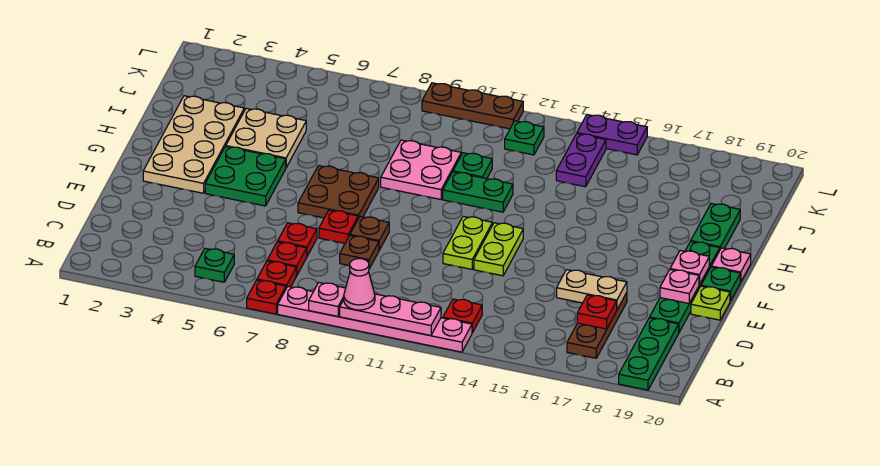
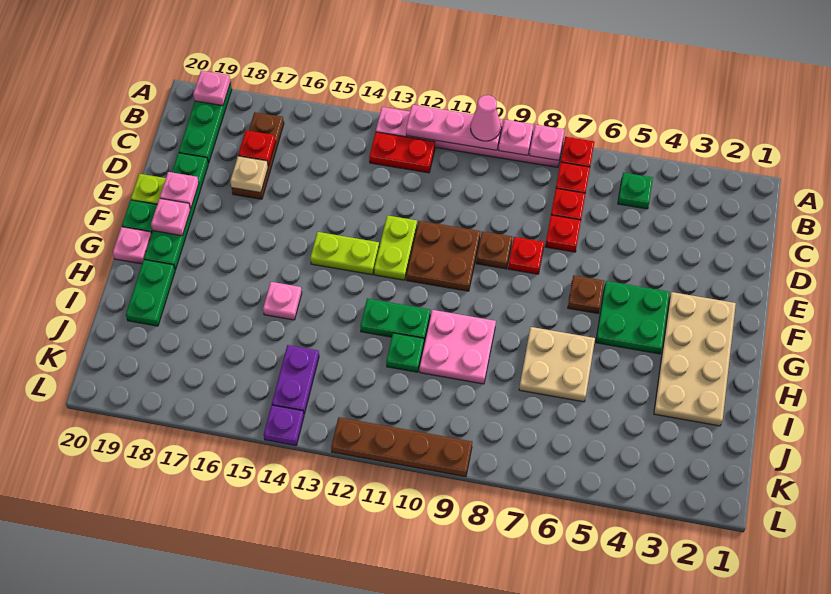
none -> pink 1x1 plate [530,125,565,160]
none -> pink 1x1 plate [193,71,231,106]
red 1x1 plate [443,299,482,333] -> red 1x2 plate [369,132,435,173]
brown 1x1 plate [340,236,379,269] -> brown 1x1 plate moved to [568,276,604,313]
tan 1x2 plate [557,270,627,309] -> tan 1x1 plate [230,156,268,193]
lime 1x2 plate [474,223,523,276] -> lime 1x2 plate turned to [310,232,379,275]
brown 2x2 plate [298,166,379,218] -> brown 2x2 plate moved to [406,221,480,291]
tan 2x2 plate [226,108,306,167] -> tan 2x2 plate moved to [519,327,595,402]
none -> pink 1x1 plate [263,282,302,320]
green 1x1 plate [505,121,544,155] -> none
brown 1x3 plate [422,83,523,129] -> brown 1x4 plate [331,417,472,477]
purple 1x2 plate [577,115,647,155] -> purple 1x1 plate [264,405,304,446]

